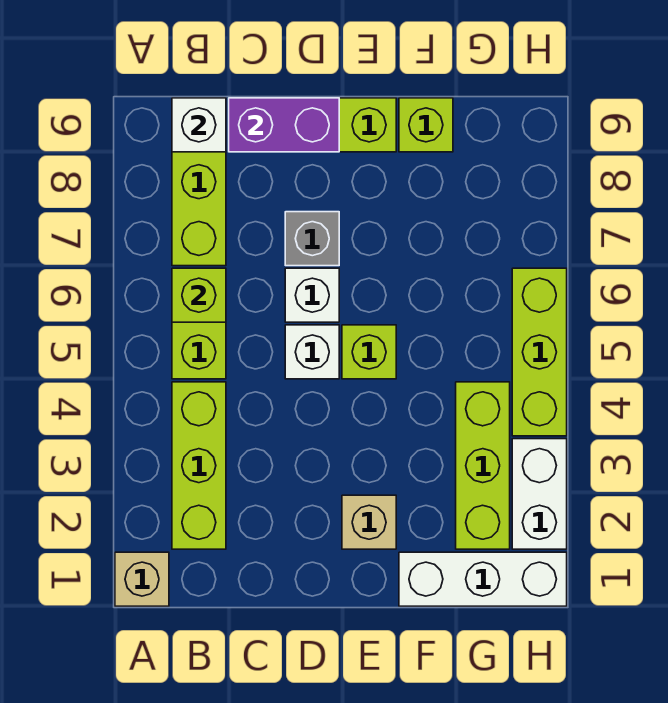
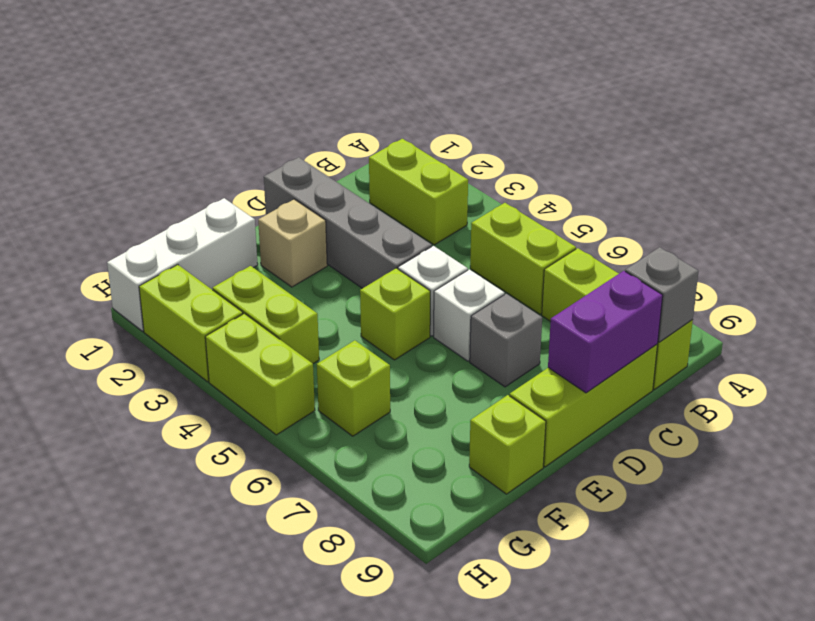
tan 1x1 brick [115,552,169,606] -> none
lime 1x3 brick [172,382,226,549] -> lime 1x2 brick [369,139,468,245]
lime 1x1 brick [172,268,226,322] -> lime 1x1 brick moved to [317,340,390,436]
white 1x1 brick [172,98,226,152] -> grey 1x1 brick [625,247,699,342]
none -> grey 1x4 brick [264,157,432,288]
lime 1x3 brick [456,382,510,549] -> lime 1x2 brick [213,266,319,364]
white 1x2 brick [512,439,567,549] -> lime 1x2 brick [139,265,243,382]
lime 1x3 brick [512,268,567,436] -> lime 1x2 brick [205,313,315,435]

